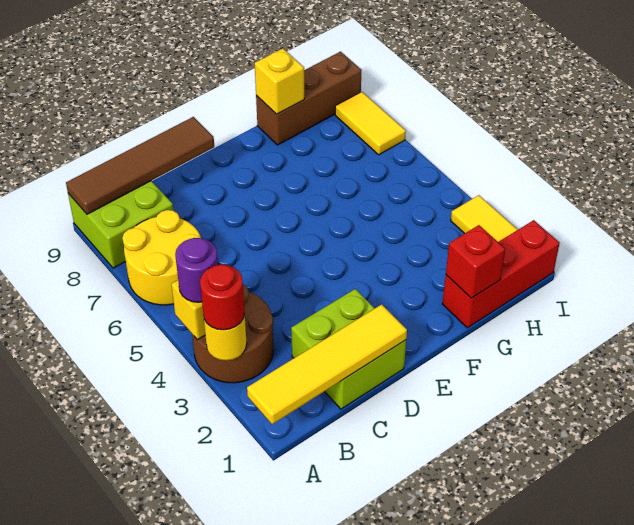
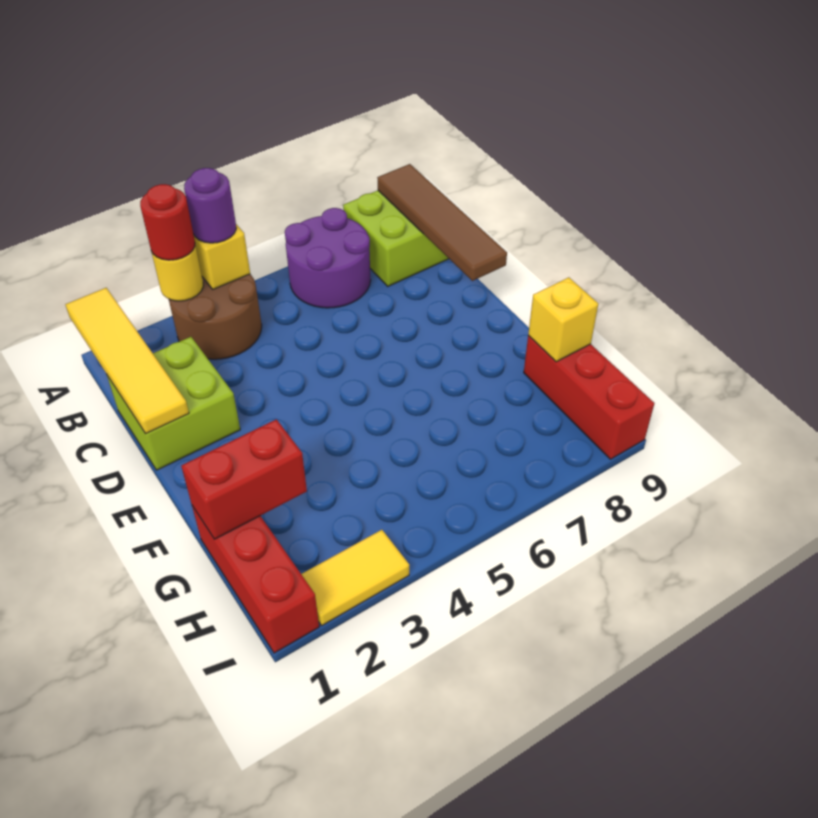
yellow 2x2 round brick [122,210,201,305] -> purple 2x2 round brick [285,208,371,308]
red 1x1 brick [446,225,505,298] -> red 1x2 brick [181,419,307,539]
brown 1x3 brick [256,52,362,145] -> red 1x3 brick [524,336,654,459]
yellow 1x2 tile [335,92,406,155] -> none

